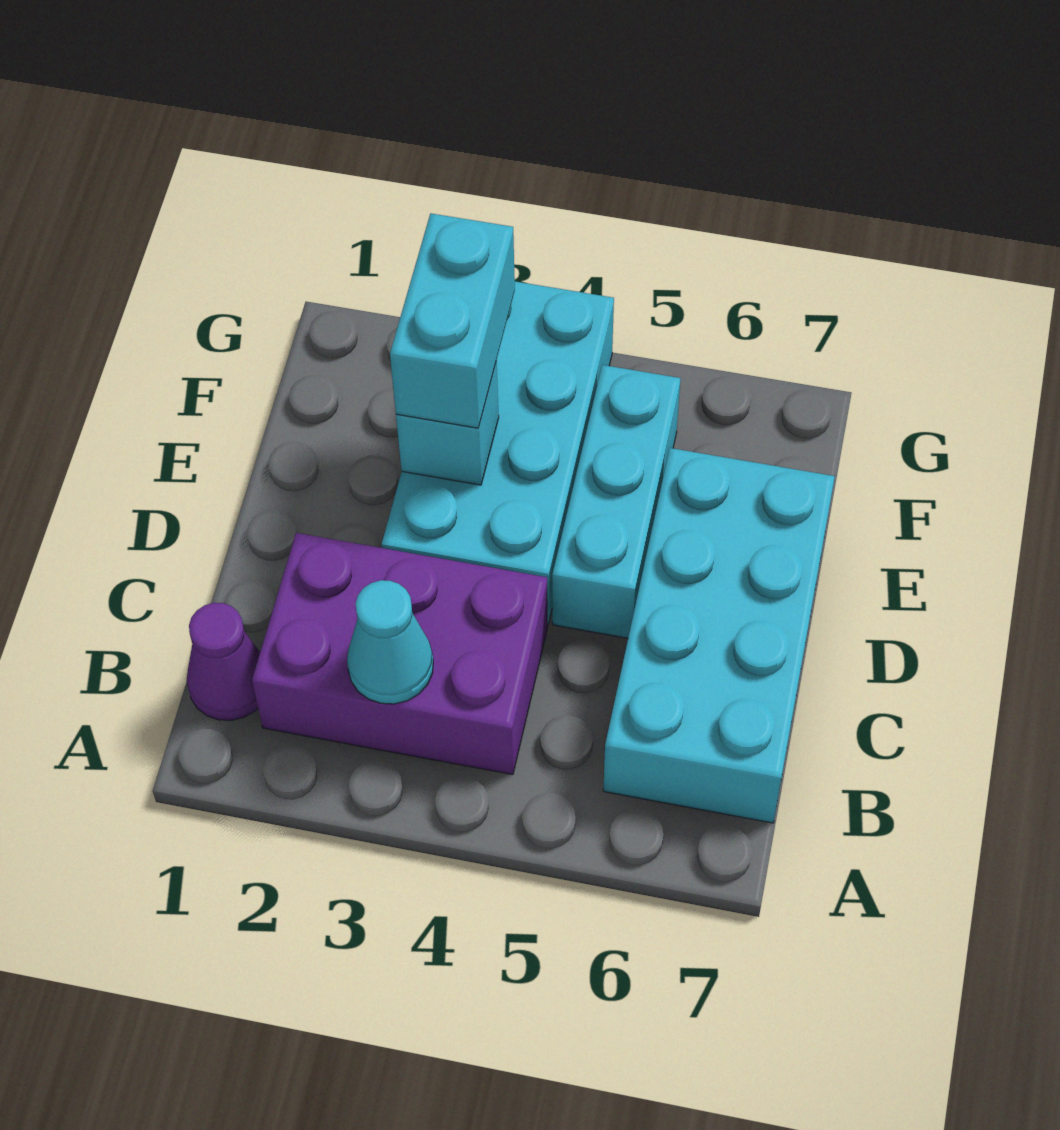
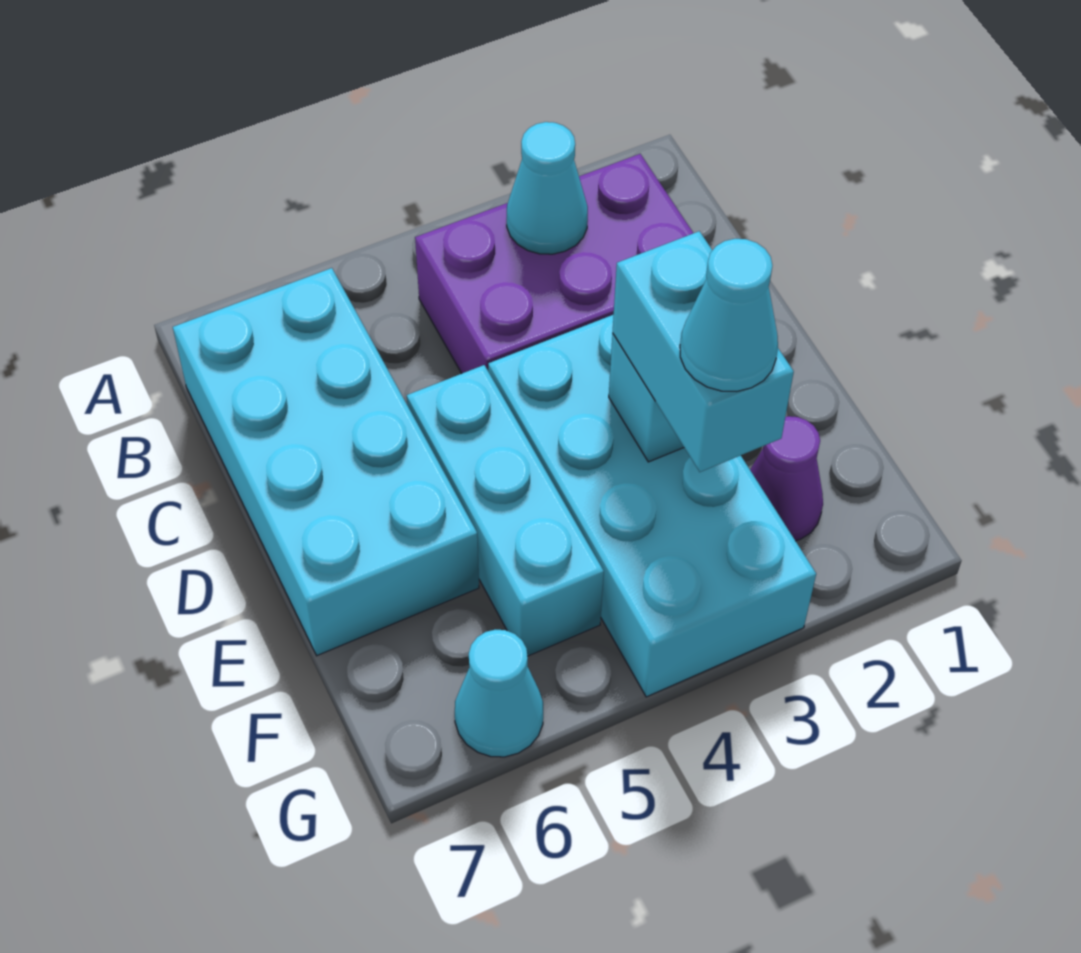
purple 1x1 cone [187,603,260,720] -> purple 1x1 cone moved to [750,416,823,541]
none -> cyan 1x1 cone [680,239,778,391]
none -> cyan 1x1 cone [455,630,543,757]

